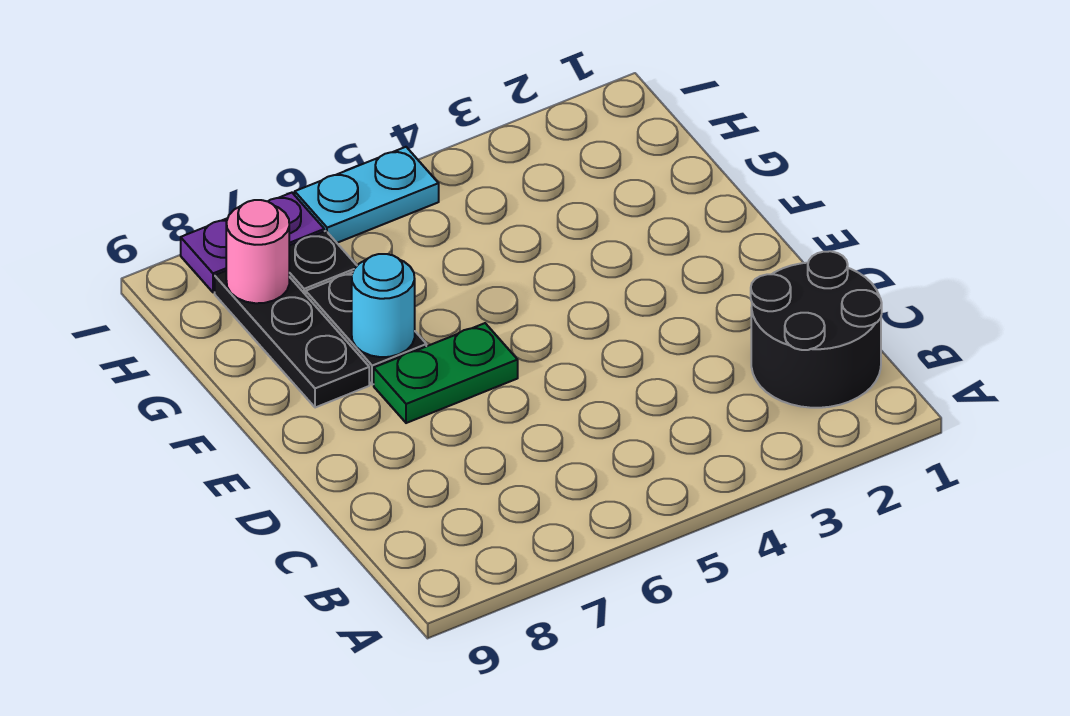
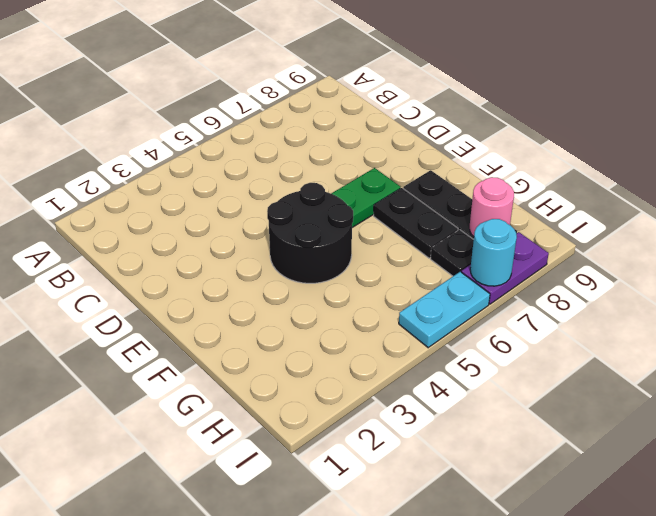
black 2x2 round brick [751,251,882,408] -> black 2x2 round brick moved to [267,183,353,283]
cyan 1x1 round brick [352,254,415,357] -> cyan 1x1 round brick moved to [470,219,517,286]

